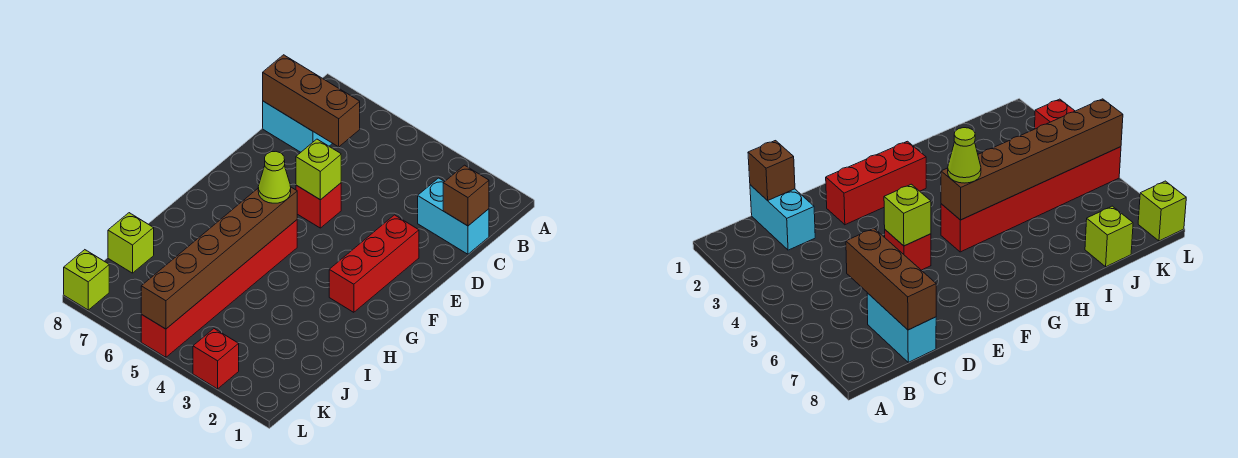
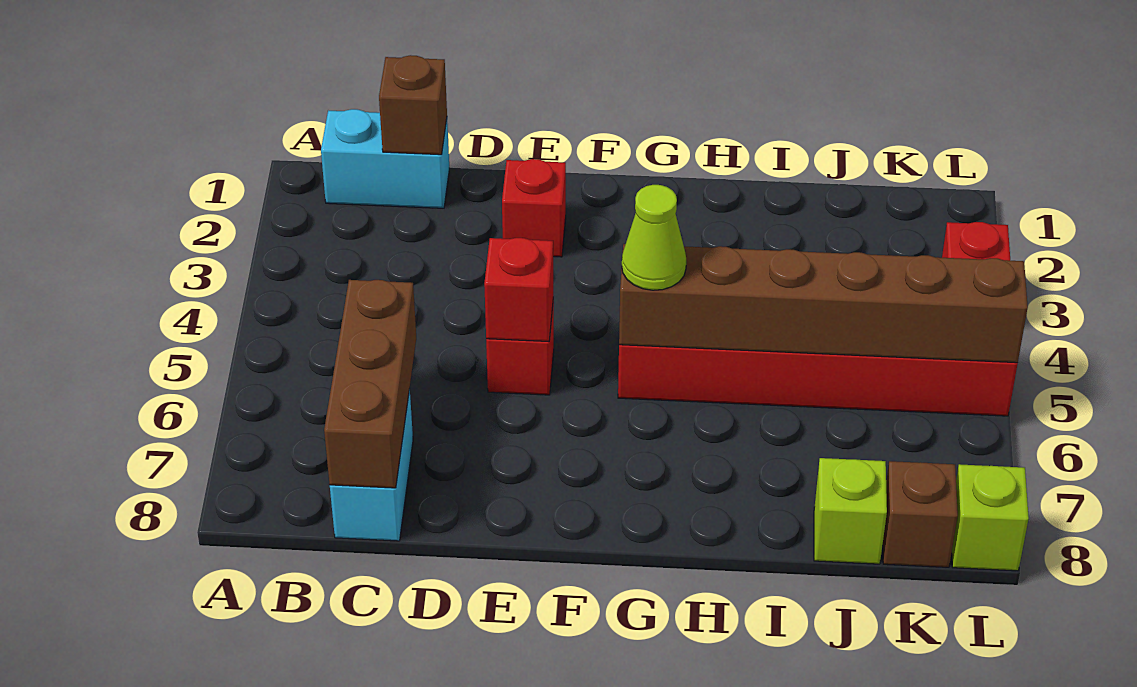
cyan 1x2 brick [418,178,489,254] -> cyan 1x2 brick turned to [321,109,449,208]
red 1x3 brick [329,215,419,312] -> red 1x1 brick [502,159,566,257]
lime 1x1 brick [296,139,341,200] -> red 1x1 brick [484,238,553,342]
none -> brown 1x1 brick [883,461,958,567]

